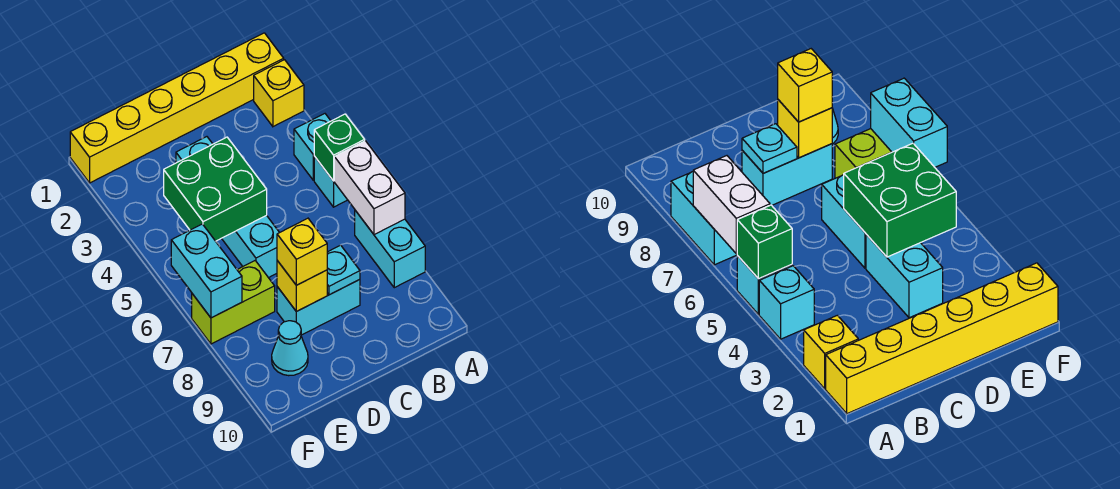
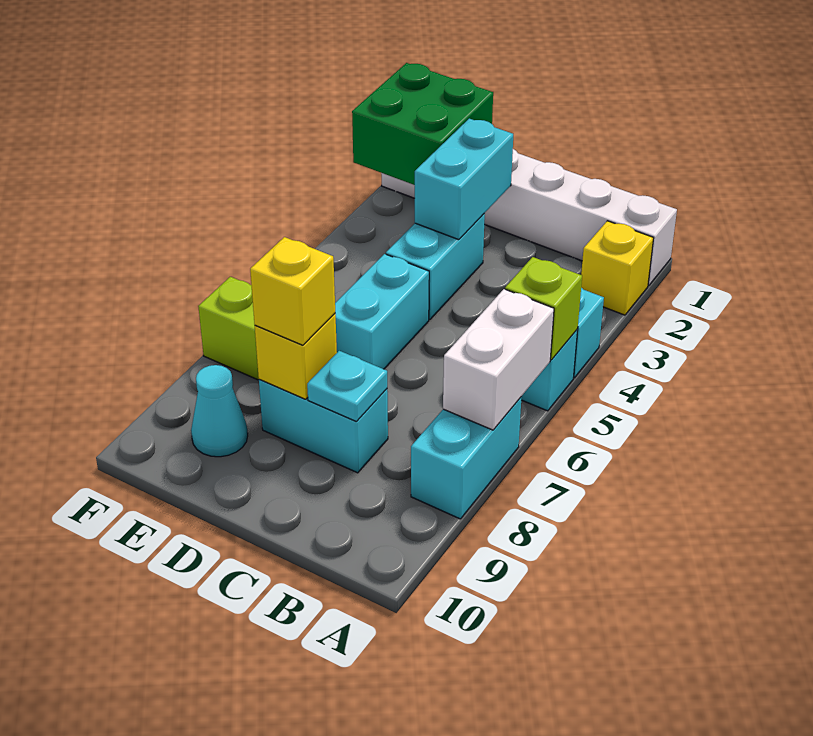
yellow 1x6 brick [70,33,284,183] -> white 1x6 brick [381,149,677,286]
green 1x1 brick [314,114,365,181] -> lime 1x1 brick [505,257,582,360]
green 2x2 brick [164,137,267,241] -> green 2x2 brick moved to [352,63,493,185]
cyan 1x2 brick [171,224,242,318] -> cyan 1x2 brick moved to [415,119,513,240]

